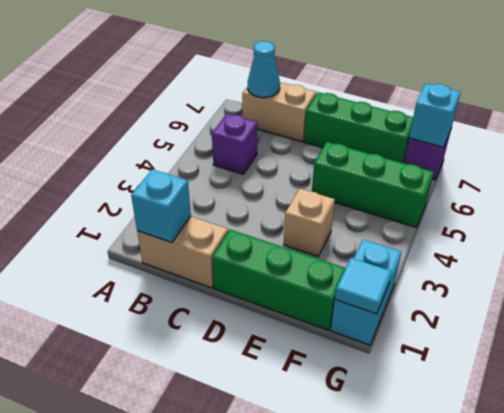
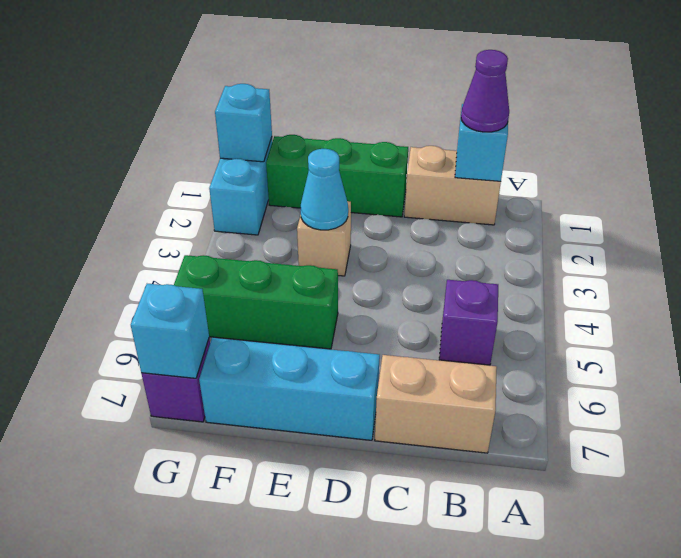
none -> purple 1x1 cone [461,50,509,132]
cyan 1x1 cone [248,41,280,98] -> cyan 1x1 cone moved to [301,149,348,230]
green 1x3 brick [304,92,413,163] -> cyan 1x3 brick [199,338,380,440]
cyan 1x1 tile [335,258,392,314] -> cyan 1x1 brick [215,84,272,162]

